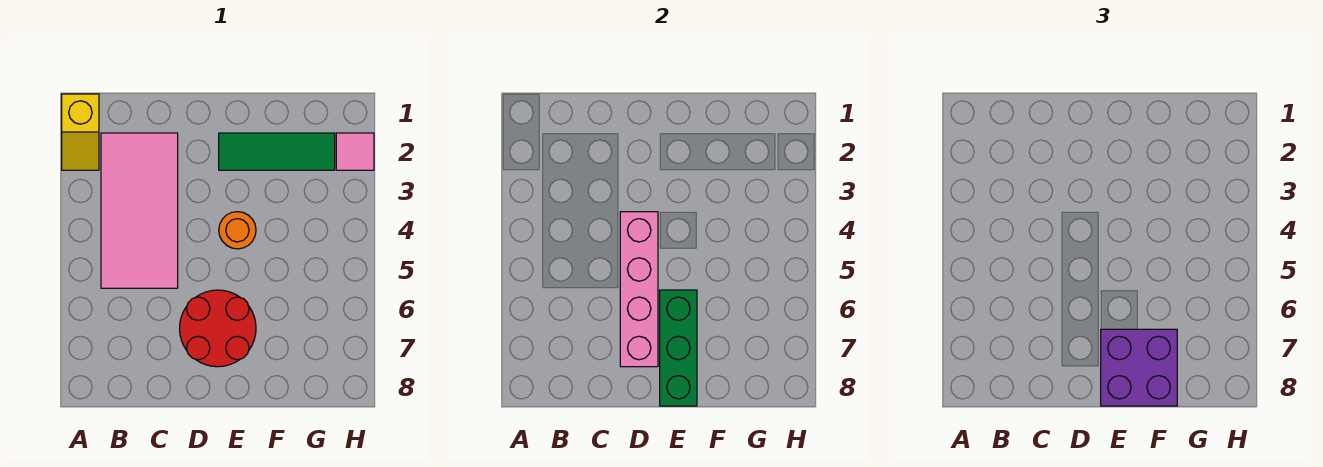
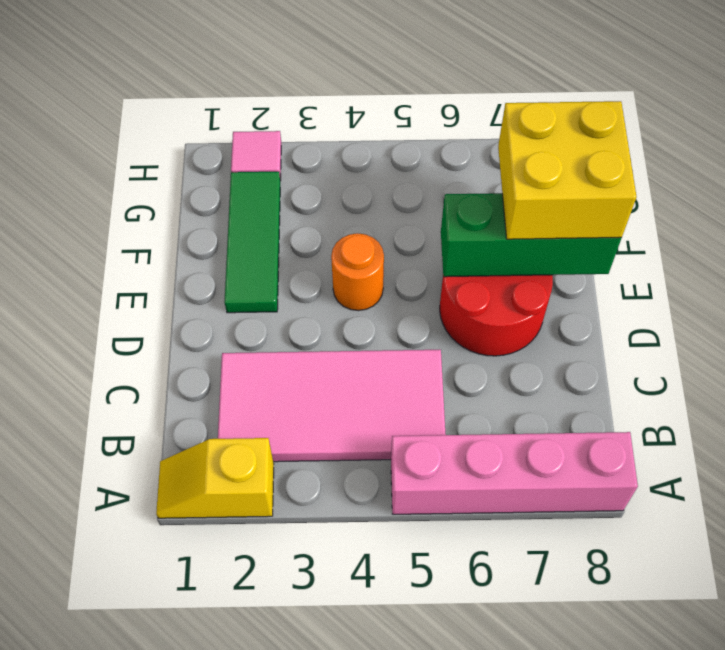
yellow 1x2 slope [62,94,99,170] -> yellow 1x2 slope turned to [156,438,274,518]
pink 1x4 brick [620,212,658,367] -> pink 1x4 brick moved to [391,432,638,514]
purple 2x2 brick [1101,329,1177,406] -> yellow 2x2 brick [498,101,637,239]

